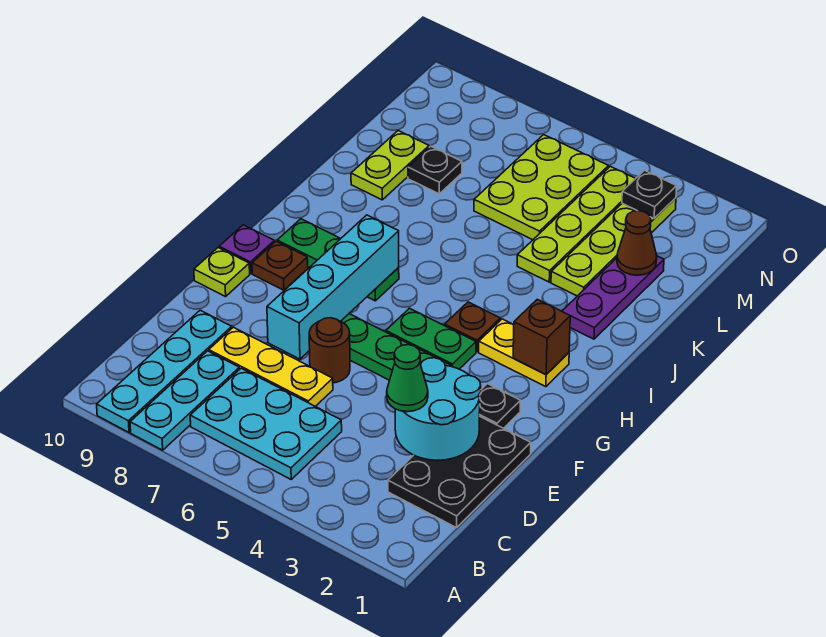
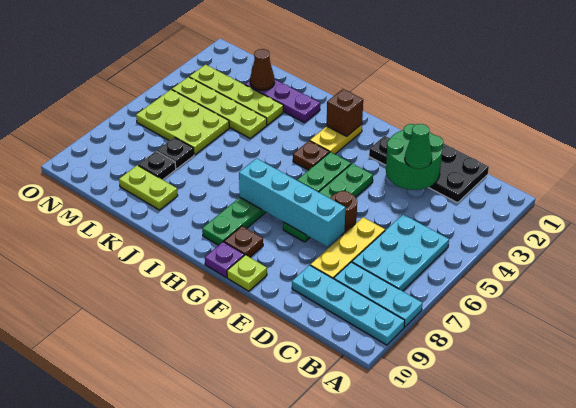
cyan 2x2 round brick [395,358,481,460] -> green 2x2 round brick [386,124,443,190]
black 1x1 plate [622,170,677,218] -> black 1x1 plate moved to [157,137,194,169]

